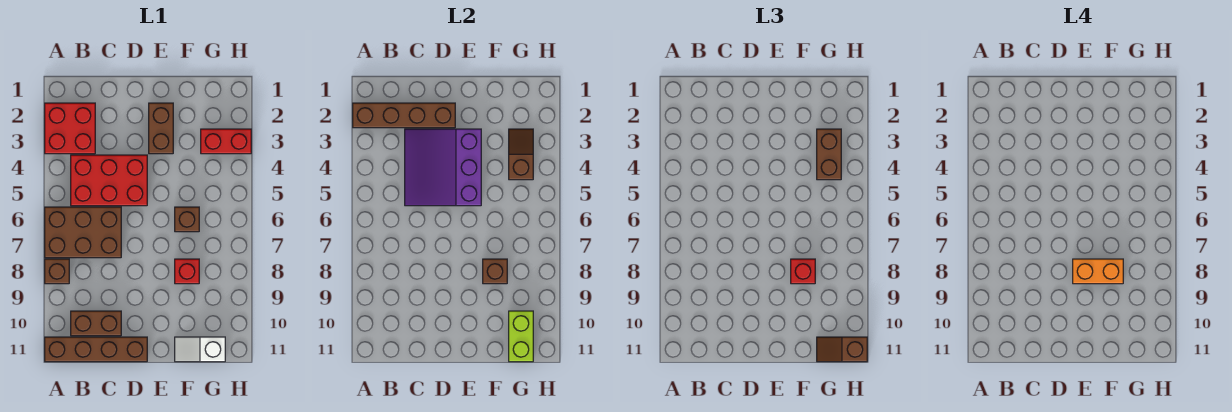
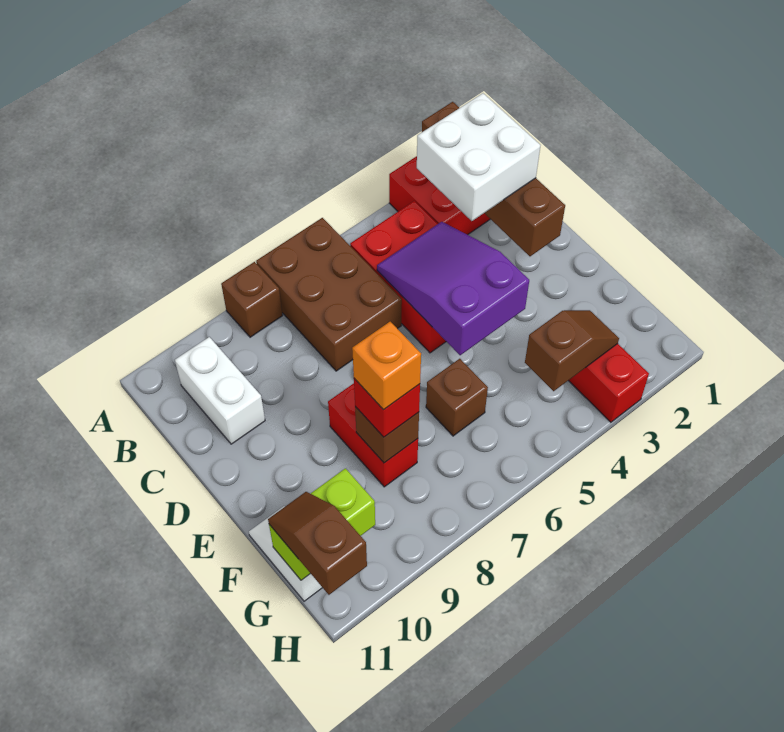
brown 1x4 brick [45,337,147,362] -> none
none -> white 2x2 brick [417,93,541,221]
brown 1x2 brick [71,311,121,336] -> white 1x2 brick [175,337,265,444]
purple 3x3 slope [405,129,481,206] -> purple 2x3 slope [377,222,529,355]
brown 1x2 brick [149,103,173,154] -> none
orange 1x2 brick [1073,259,1123,284] -> orange 1x1 brick [352,322,421,410]
red 1x1 brick [175,259,199,284] -> red 1x2 brick [328,383,418,487]
brown 1x2 brick [817,129,841,180] -> none

